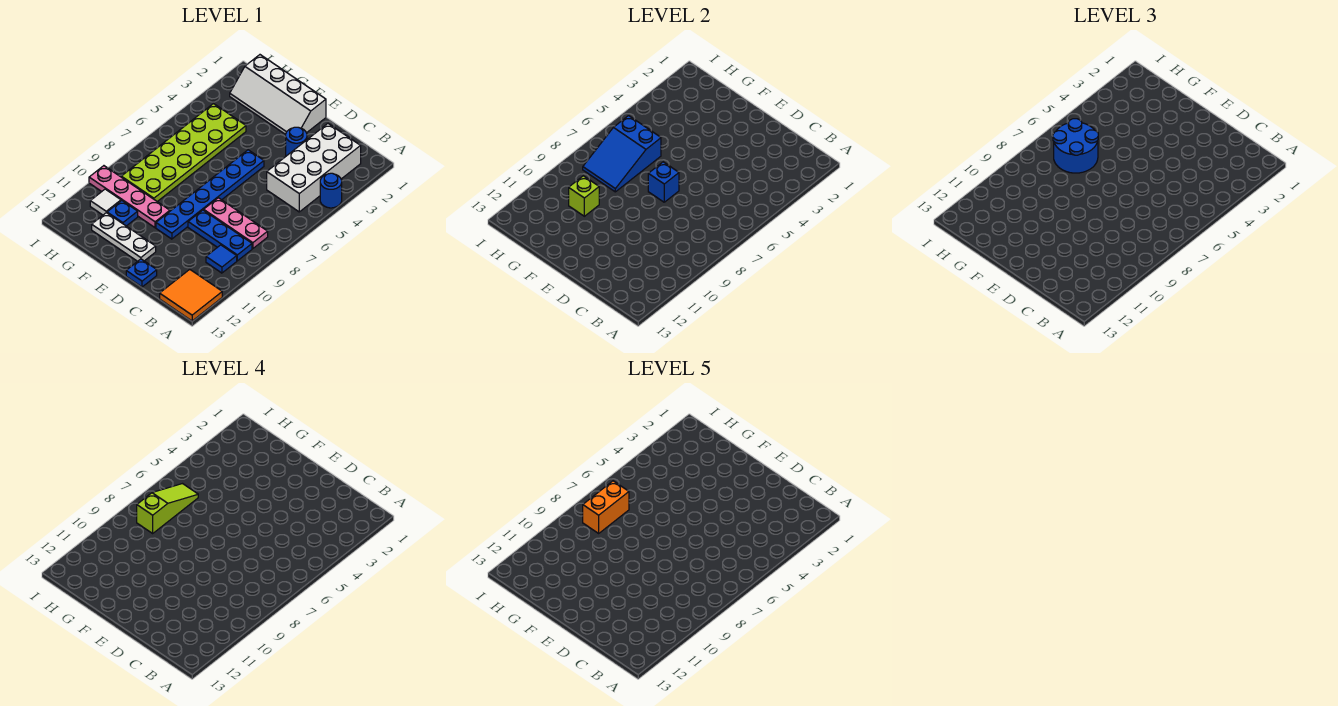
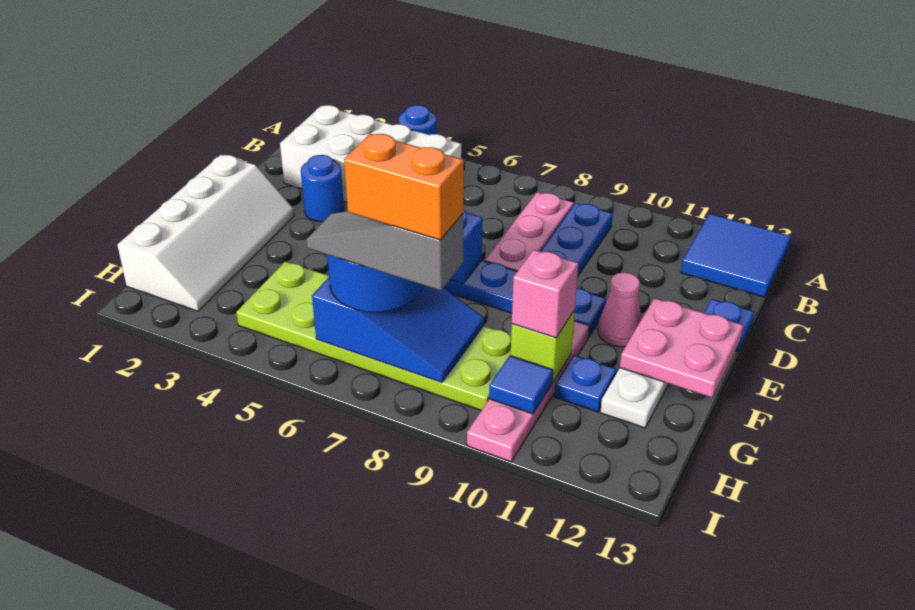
orange 2x2 tile [160,269,222,321] -> blue 2x2 tile [681,214,791,297]
blue 1x1 tile [206,245,237,273] -> blue 1x1 tile moved to [489,356,553,414]
none -> pink 1x1 cone [598,273,642,347]
none -> pink 2x2 plate [620,298,743,397]
none -> pink 1x1 brick [512,250,578,338]
lime 1x3 slope [137,484,198,533] -> grey 1x3 slope [306,211,463,291]
white 1x1 tile [90,189,121,215] -> none

